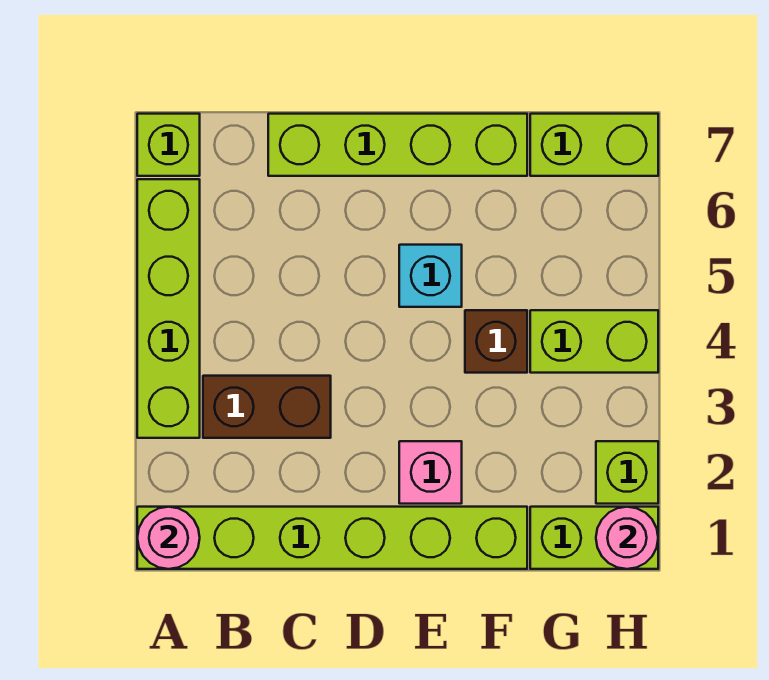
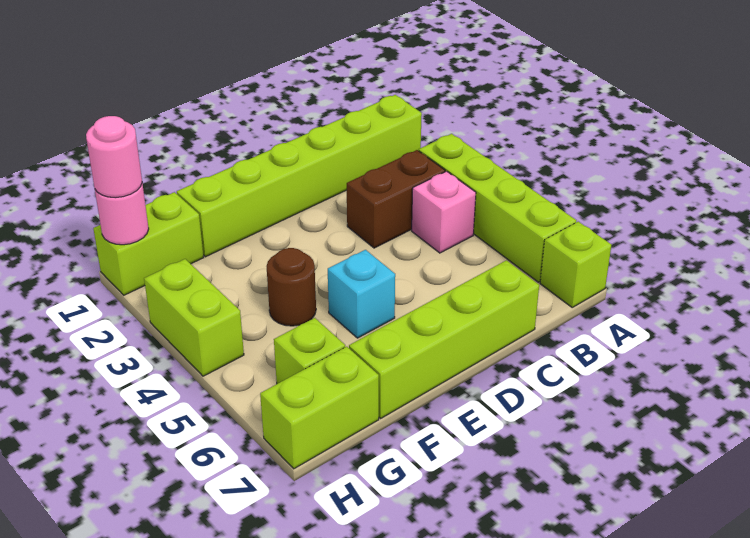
pink 1x1 round brick [137,507,200,569] -> pink 1x1 round brick moved to [86,116,142,198]
pink 1x1 brick [399,441,462,504] -> pink 1x1 brick moved to [412,171,476,253]
brown 1x1 brick [465,310,527,373] -> brown 1x1 round brick [267,248,316,326]
lime 1x2 brick [530,310,658,373] -> lime 1x2 brick turned to [144,259,244,376]
lime 1x1 brick [596,441,658,504] -> lime 1x1 brick moved to [274,318,345,384]

